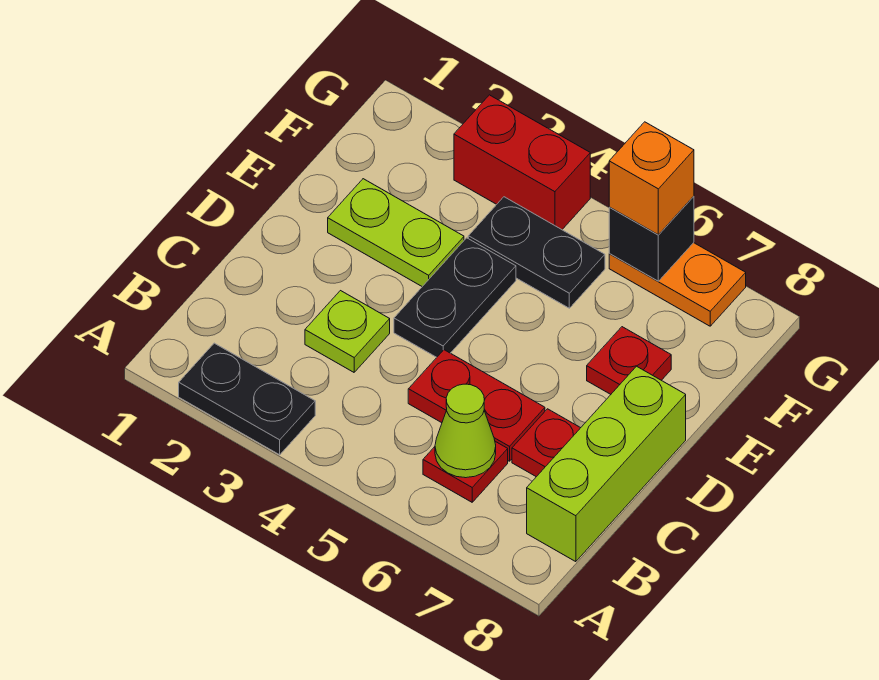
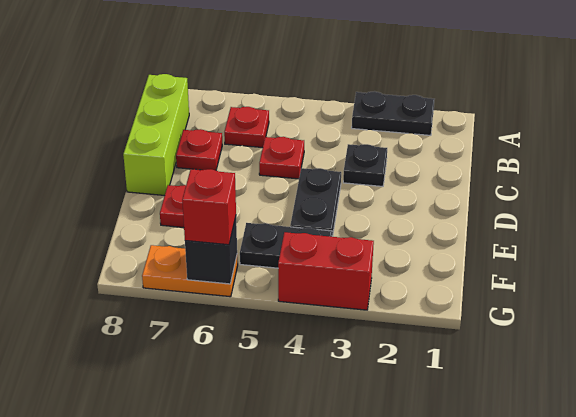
lime 1x1 cone [435,384,496,478] -> none
lime 1x1 plate [305,291,390,372] -> black 1x1 plate [343,144,387,186]
red 1x2 plate [408,350,545,461] -> red 1x1 plate [259,137,304,179]
lime 1x2 plate [328,179,464,286] -> none
orange 1x1 brick [609,122,694,235] -> red 1x1 brick [182,169,236,245]

